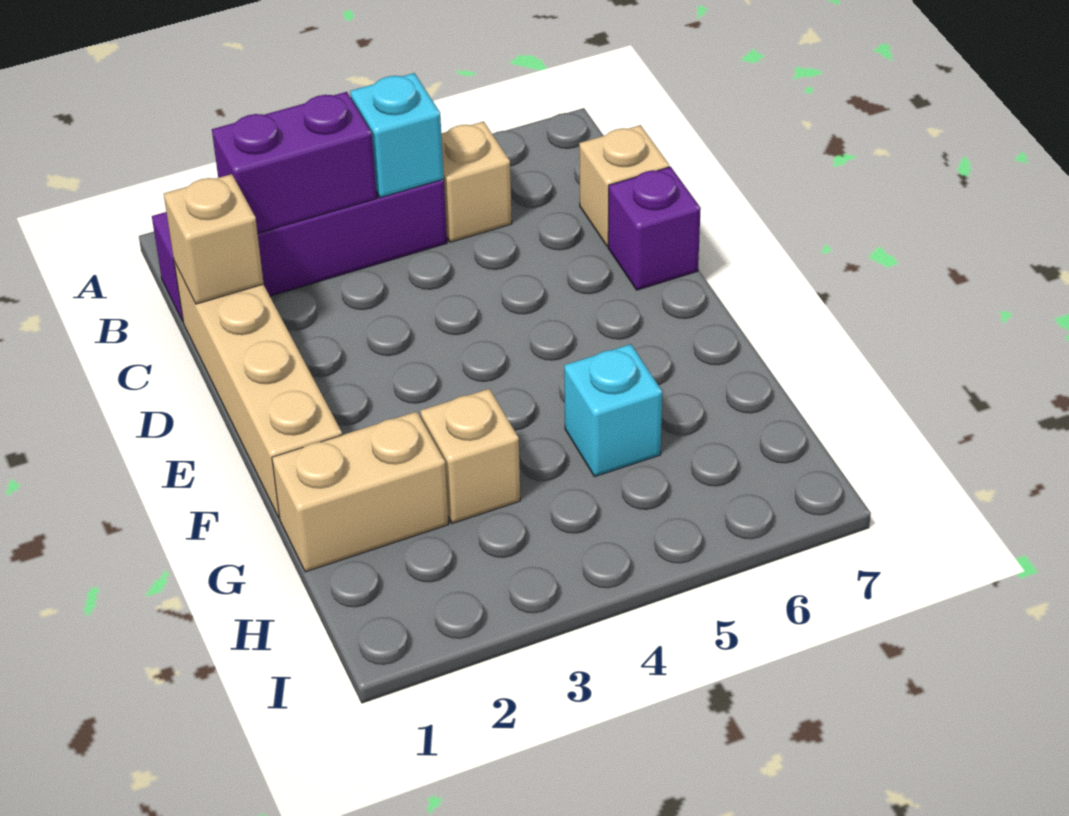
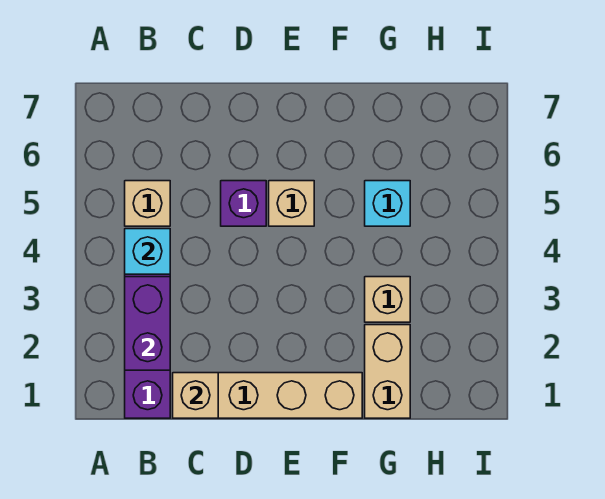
tan 1x1 brick [579,125,669,246] -> tan 1x1 brick moved to [269,181,314,226]
purple 1x1 brick [608,167,701,290] -> purple 1x1 brick moved to [221,181,266,226]

